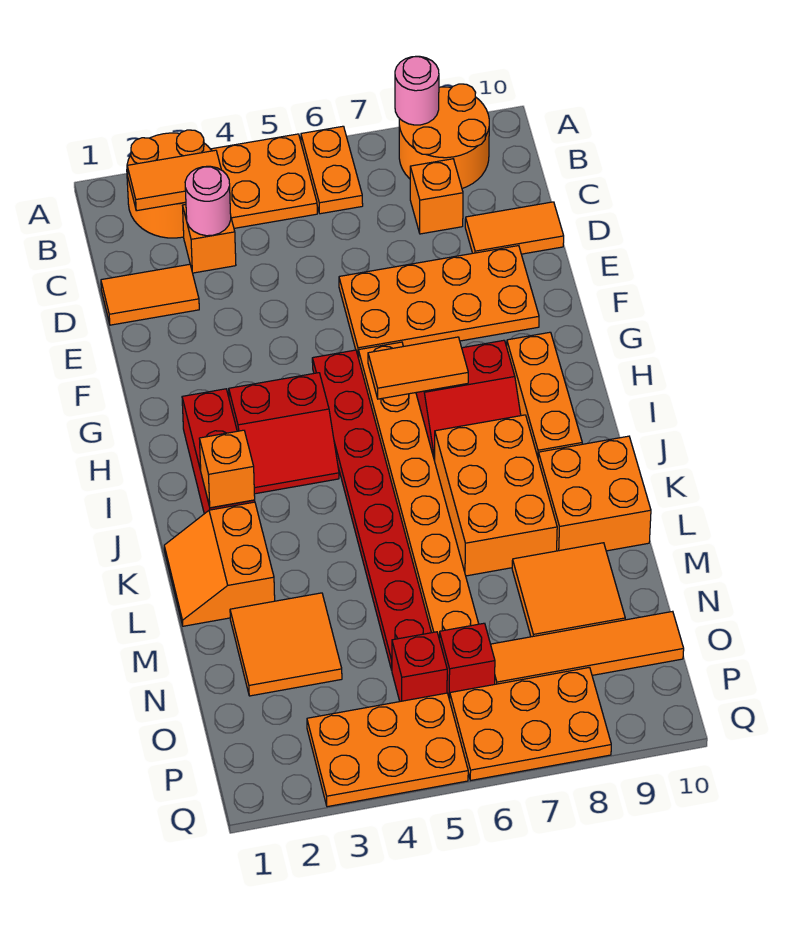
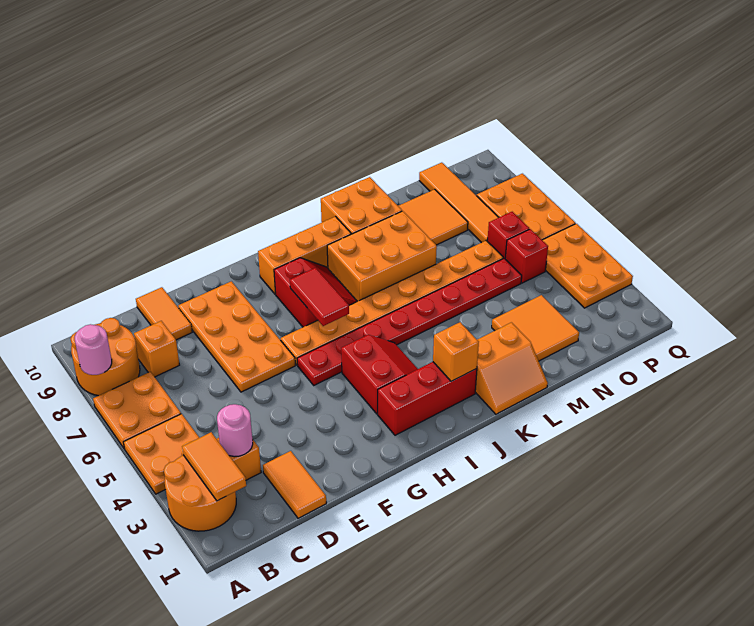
orange 1x2 plate [301,126,363,214] -> orange 2x2 plate [93,372,181,449]
orange 1x2 tile [368,337,468,399] -> red 1x2 tile [290,268,349,326]

